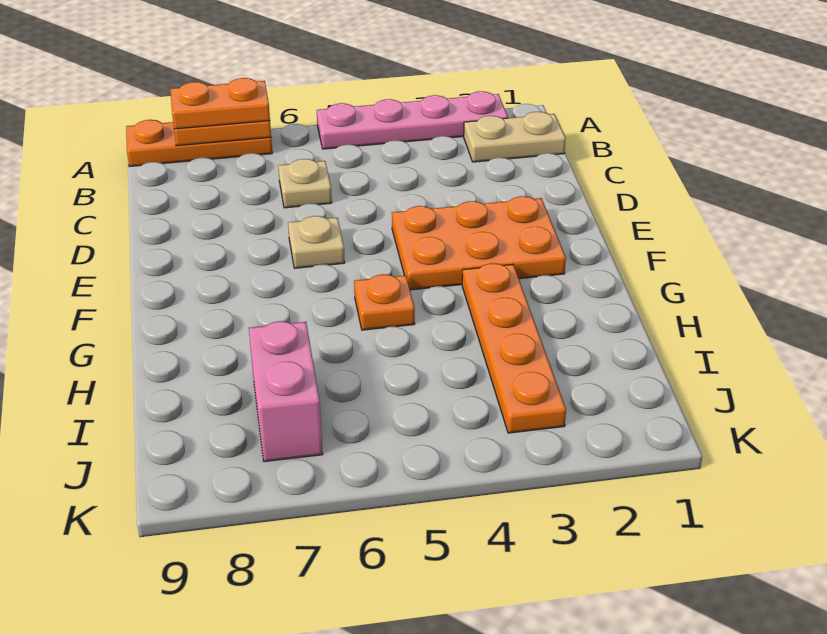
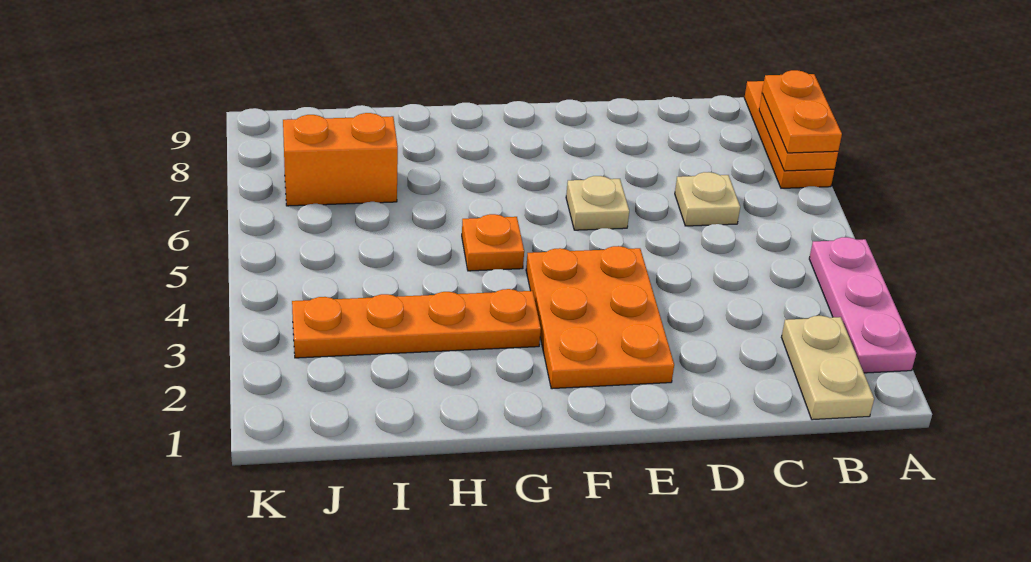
pink 1x4 plate [317,91,508,149] -> pink 1x3 plate [809,237,916,373]
pink 1x2 brick [249,321,323,462] -> orange 1x2 brick [283,113,398,206]

